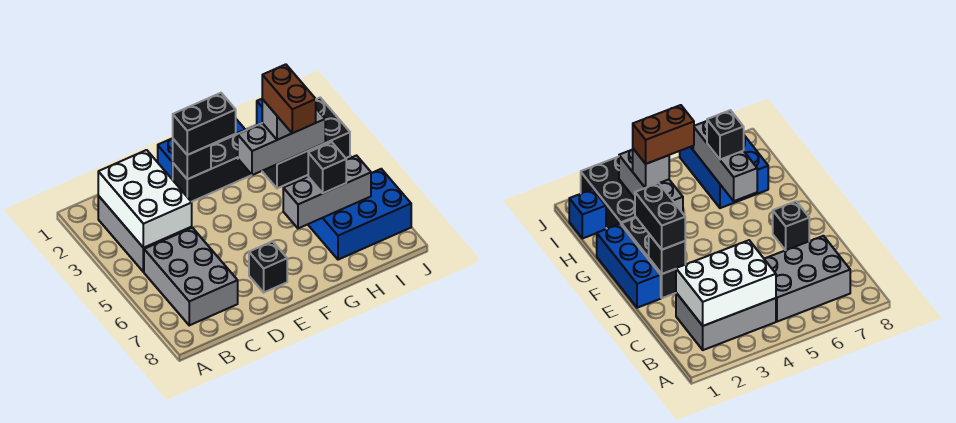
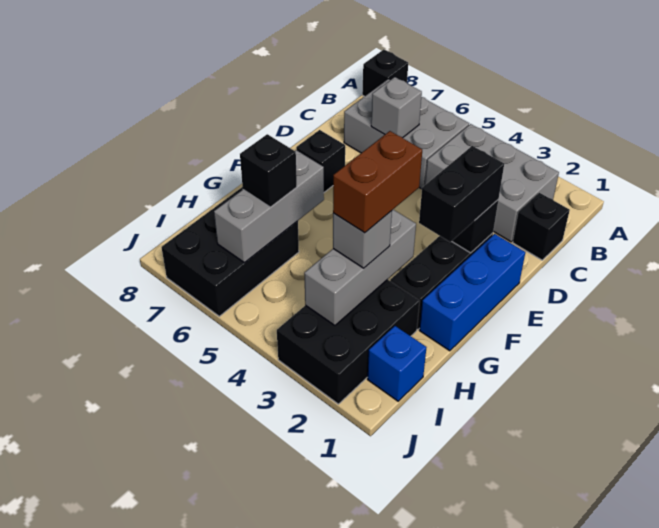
none -> black 1x1 brick [362,50,408,97]
white 2x3 brick [98,150,192,248] -> none
none -> black 1x1 brick [513,193,570,260]
none -> grey 1x1 brick [371,77,422,138]
brown 1x2 brick [262,64,316,133] -> brown 1x2 brick turned to [333,131,422,233]
blue 2x3 brick [308,169,411,260] -> black 2x3 brick [161,187,299,316]

